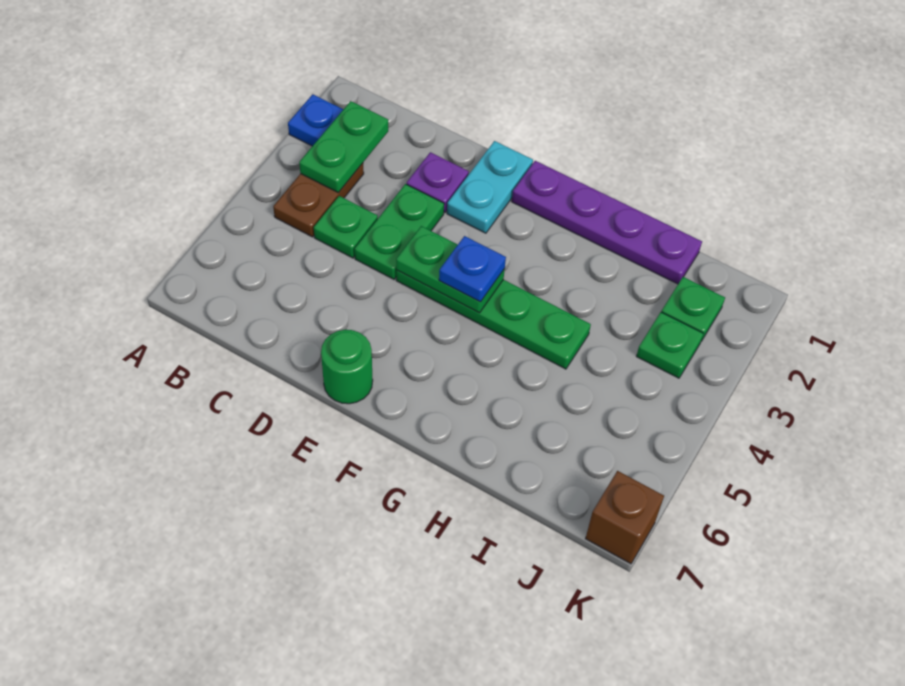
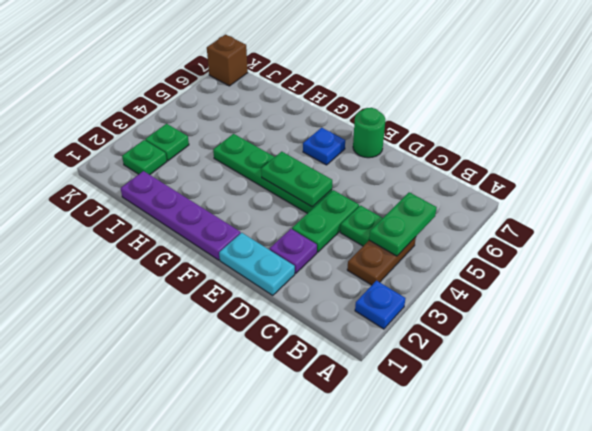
green 1x2 plate [299,101,388,193] -> green 1x2 plate moved to [369,192,437,256]
cyan 1x2 plate [447,141,533,233] -> cyan 1x2 plate turned to [219,233,295,295]
blue 1x1 plate [439,236,506,302] -> blue 1x1 plate moved to [303,128,345,165]

